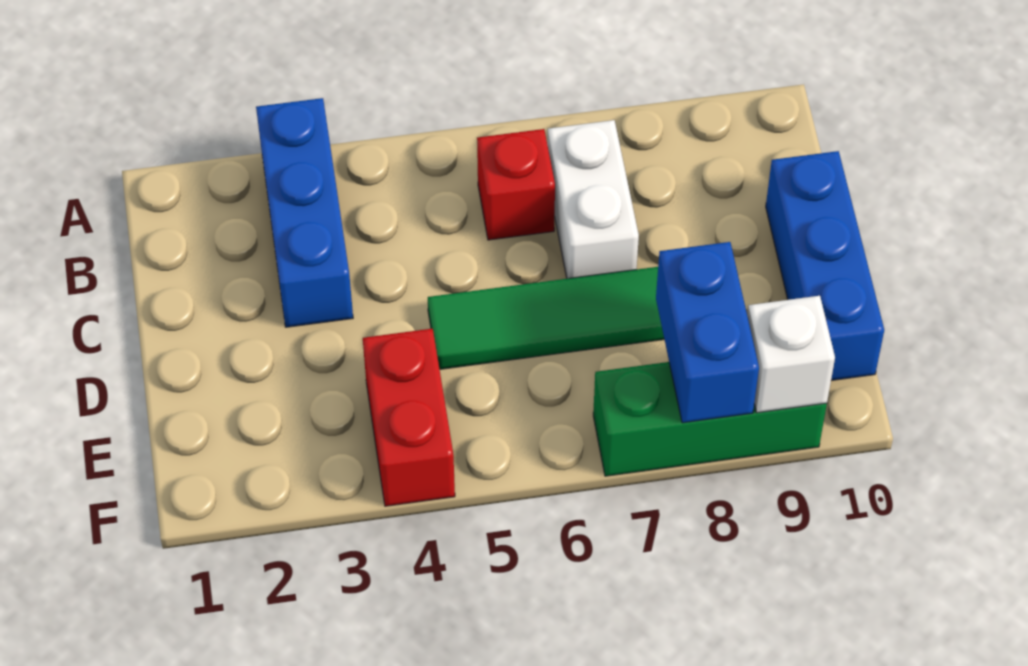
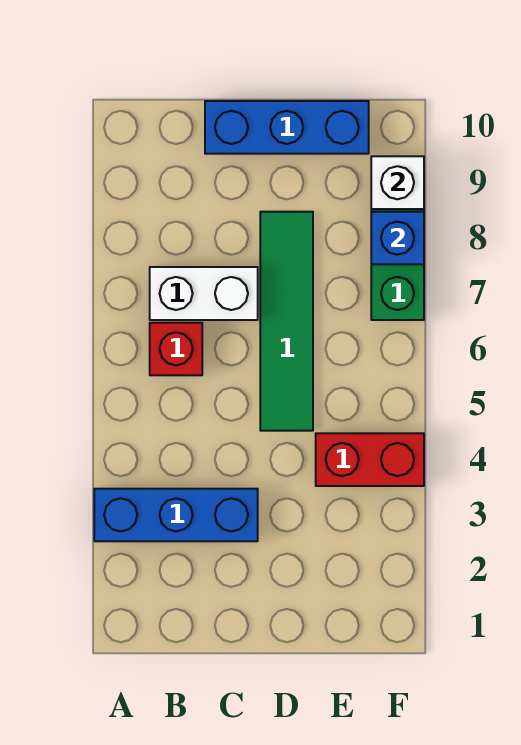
blue 1x2 brick [656,242,759,423] -> blue 1x1 brick [371,212,424,264]

